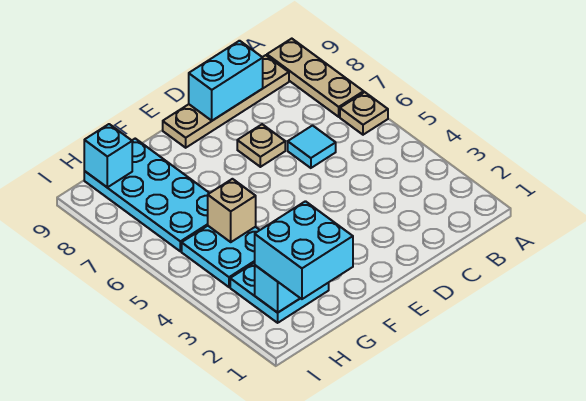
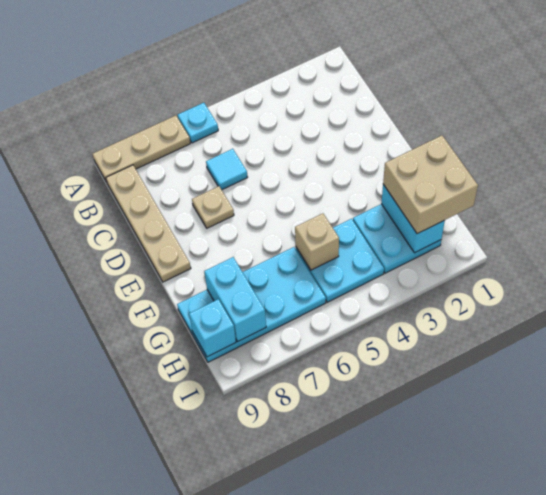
tan 1x1 plate [340,92,388,135] -> cyan 1x1 plate [178,103,218,143]
cyan 1x2 brick [189,41,263,121] -> cyan 1x2 brick moved to [204,257,266,342]
cyan 2x2 brick [255,201,353,299] -> tan 2x2 brick [383,136,478,234]

